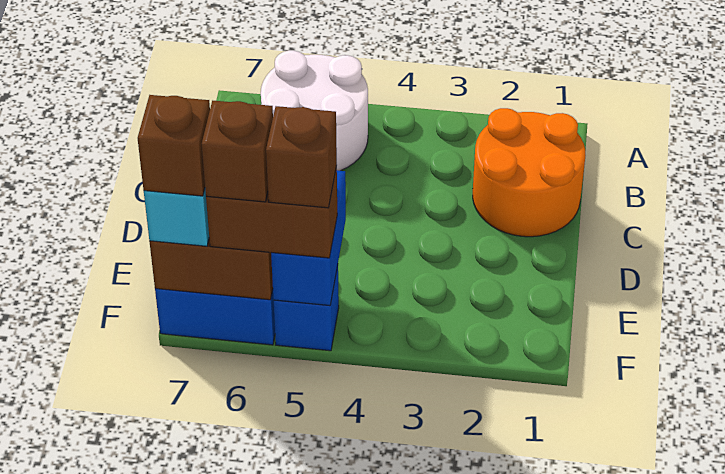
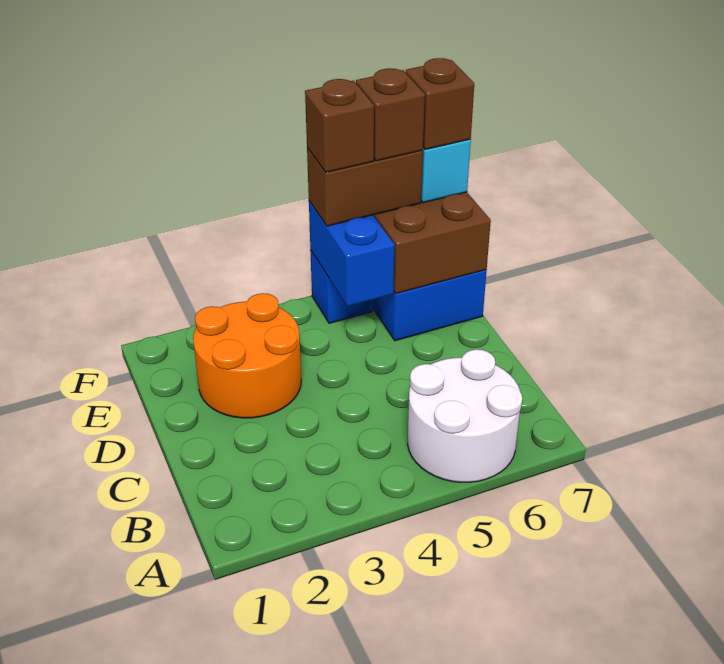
orange 2x2 round brick [473,108,586,237] -> orange 2x2 round brick moved to [193,293,301,418]

